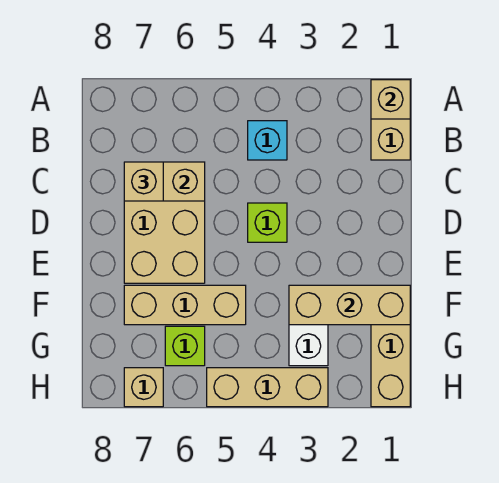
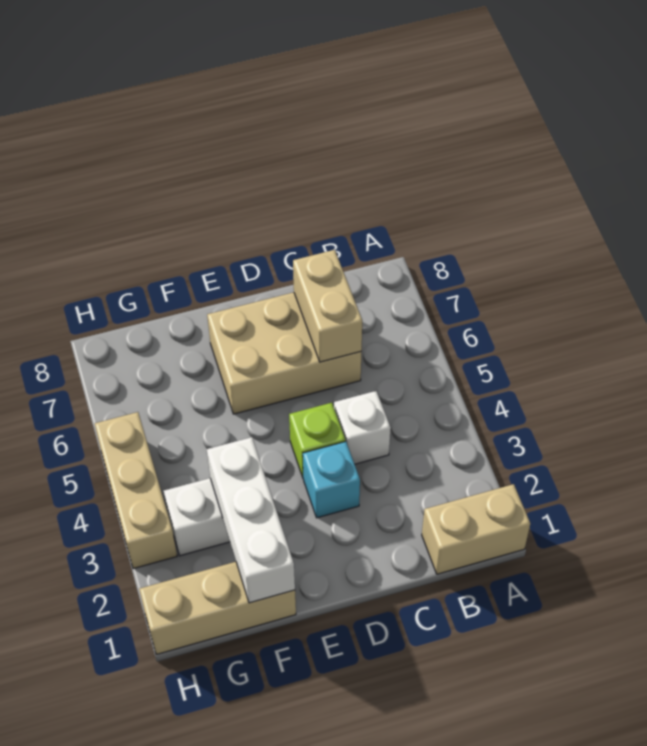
tan 1x1 brick [371,80,410,119] -> none
cyan 1x1 brick [248,121,287,160] -> cyan 1x1 brick moved to [303,441,360,518]
none -> white 1x1 brick [334,391,391,464]
tan 1x1 brick [124,162,163,201] -> none
tan 1x3 brick [289,285,410,325] -> white 1x3 brick [207,437,295,603]
tan 1x3 brick [124,285,246,325] -> none
lime 1x1 brick [165,326,205,366] -> none
tan 1x1 brick [124,368,163,407] -> none

